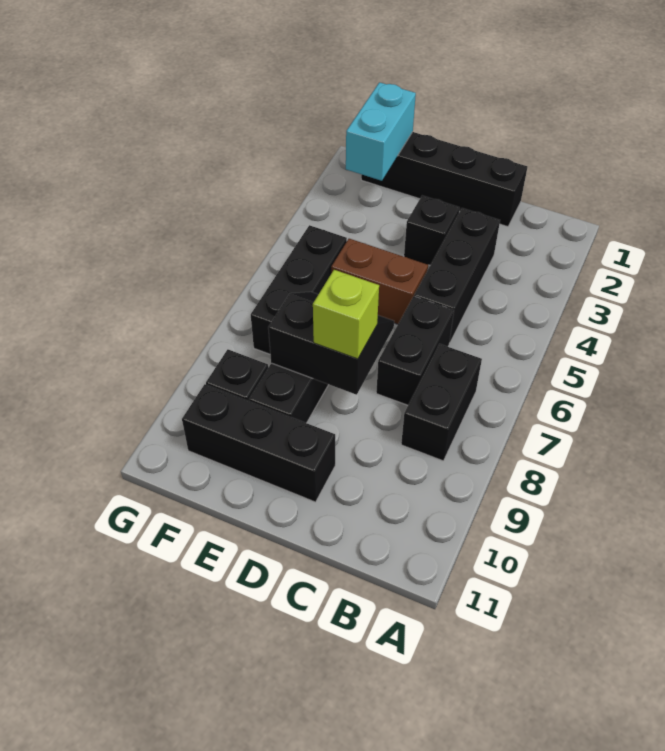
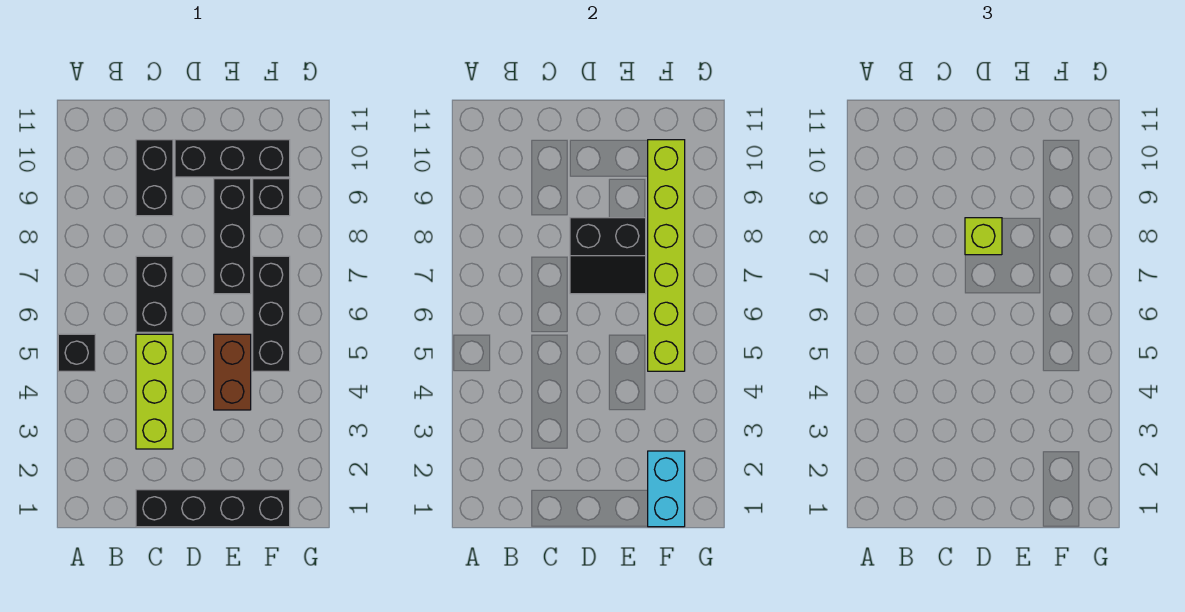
black 1x2 brick [401,344,482,461] -> black 1x2 brick moved to [136,140,173,216]
black 1x3 brick [414,208,500,342] -> lime 1x3 brick [136,334,173,449]
black 1x1 brick [404,196,460,265] -> black 1x1 brick moved to [58,334,95,371]
brown 1x2 brick [331,239,428,324] -> brown 1x2 brick turned to [214,334,251,410]
none -> lime 1x6 brick [648,140,685,371]

